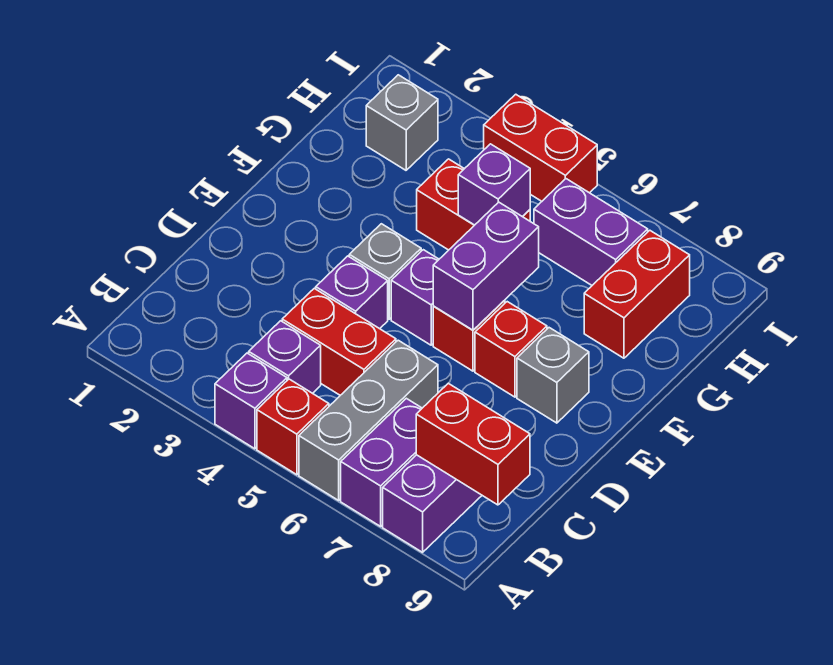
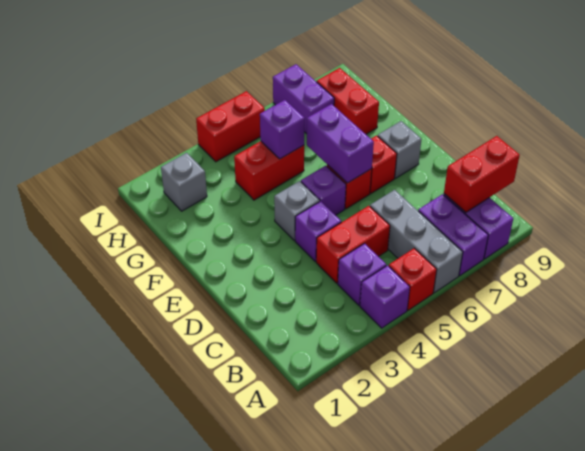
purple 1x2 brick [534,179,648,285] -> purple 1x2 brick turned to [273,64,334,134]

